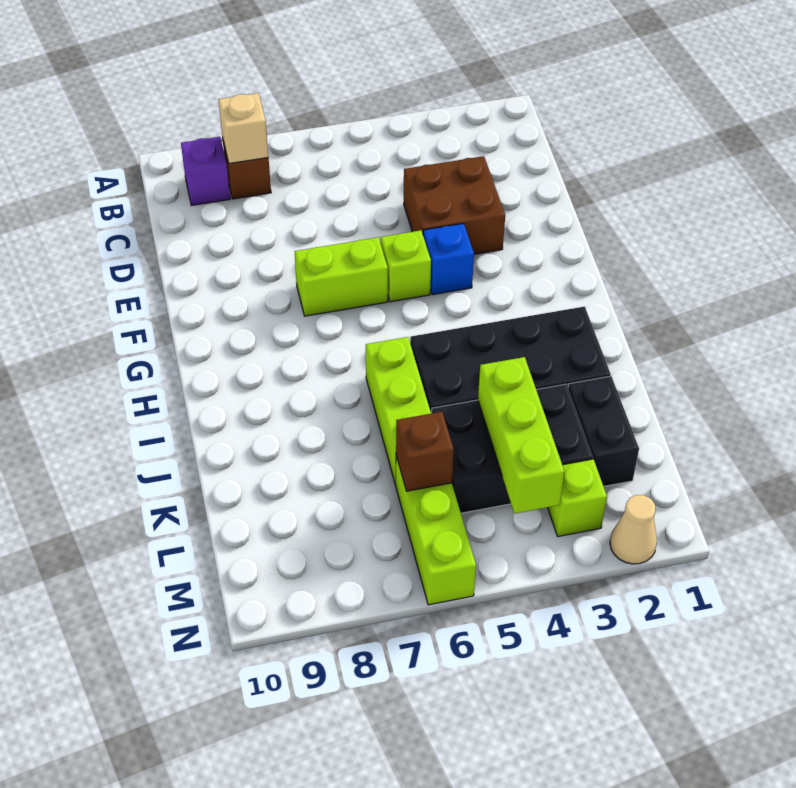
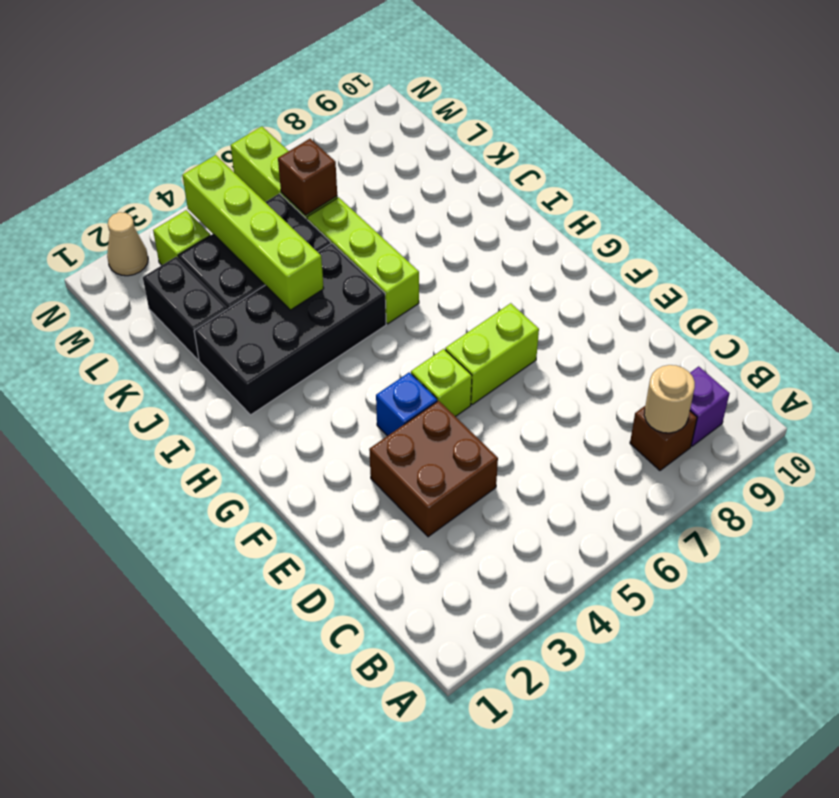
tan 1x1 brick [218,93,268,164] -> tan 1x1 round brick [644,365,695,433]
lime 1x3 brick [478,357,565,514] -> lime 1x4 brick [182,155,324,310]

